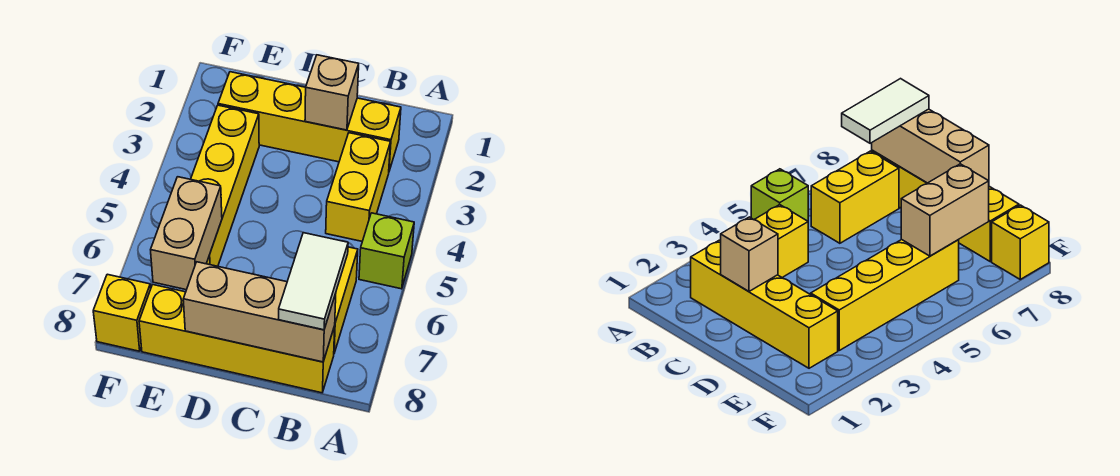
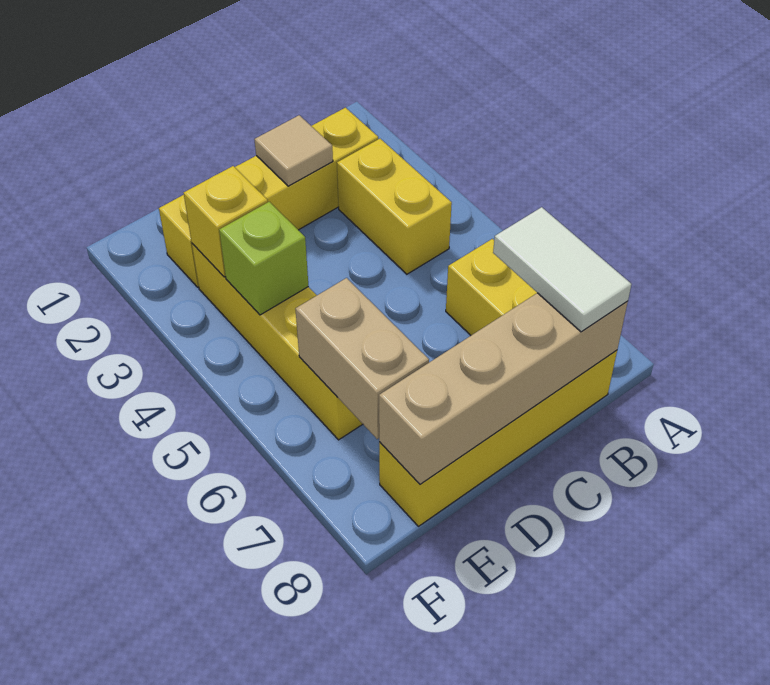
lime 1x1 brick [359,213,414,289] -> lime 1x1 brick moved to [219,202,308,315]
tan 1x3 brick [183,262,336,362] -> tan 1x4 brick [379,293,628,484]
tan 1x1 brick [305,55,359,130] -> tan 1x1 tile [254,115,333,186]
yellow 1x1 brick [93,274,151,351] -> yellow 1x1 brick moved to [184,166,268,277]

